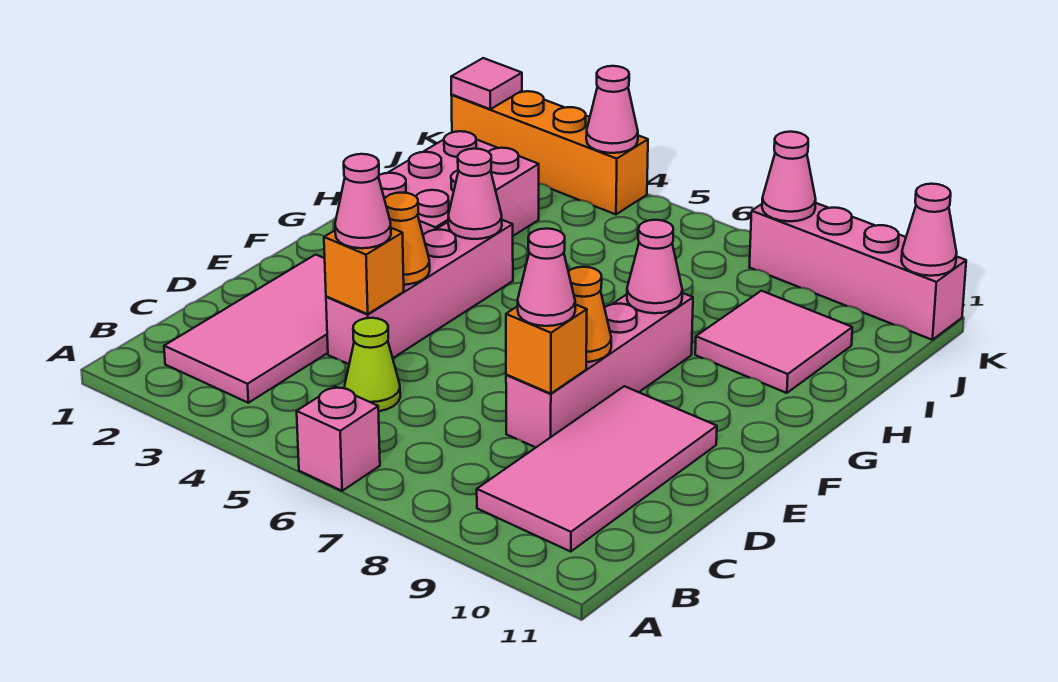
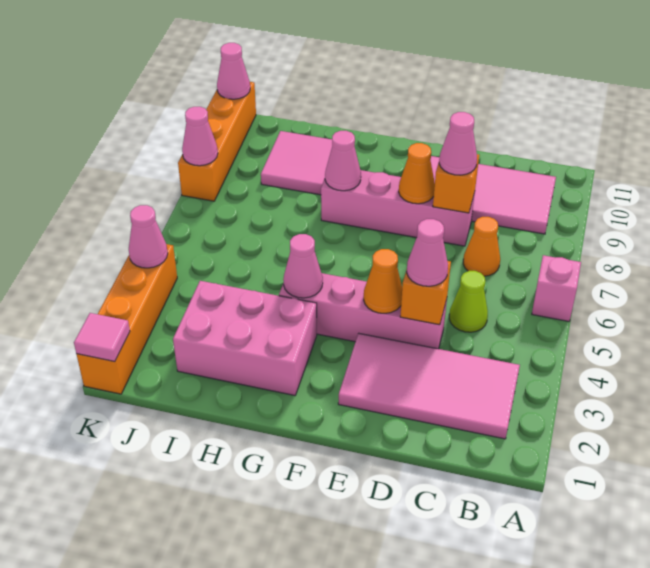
none -> orange 1x1 cone [463,217,500,276]
pink 1x4 brick [749,203,966,340] -> orange 1x4 brick [178,82,256,201]

